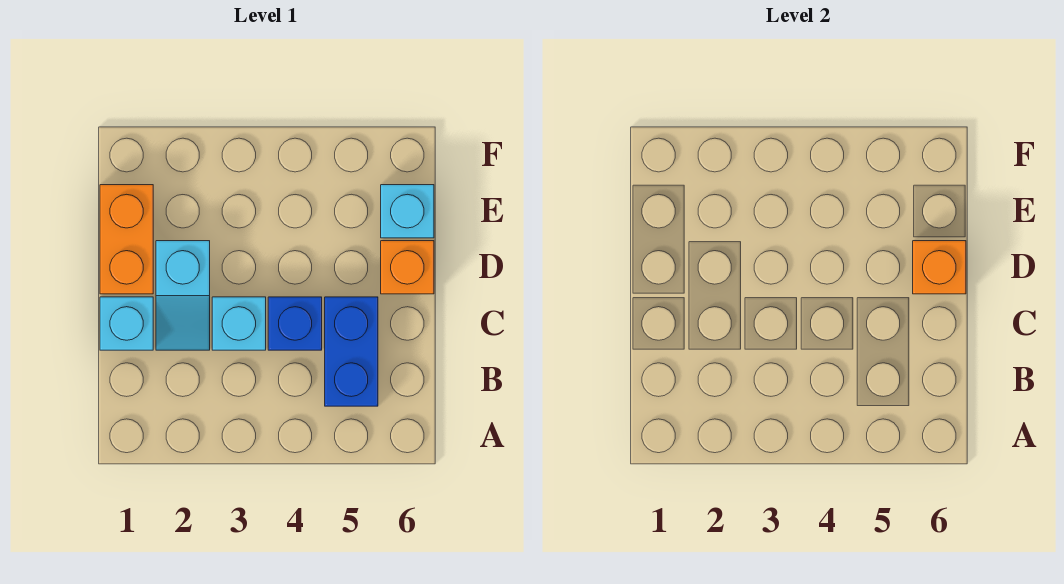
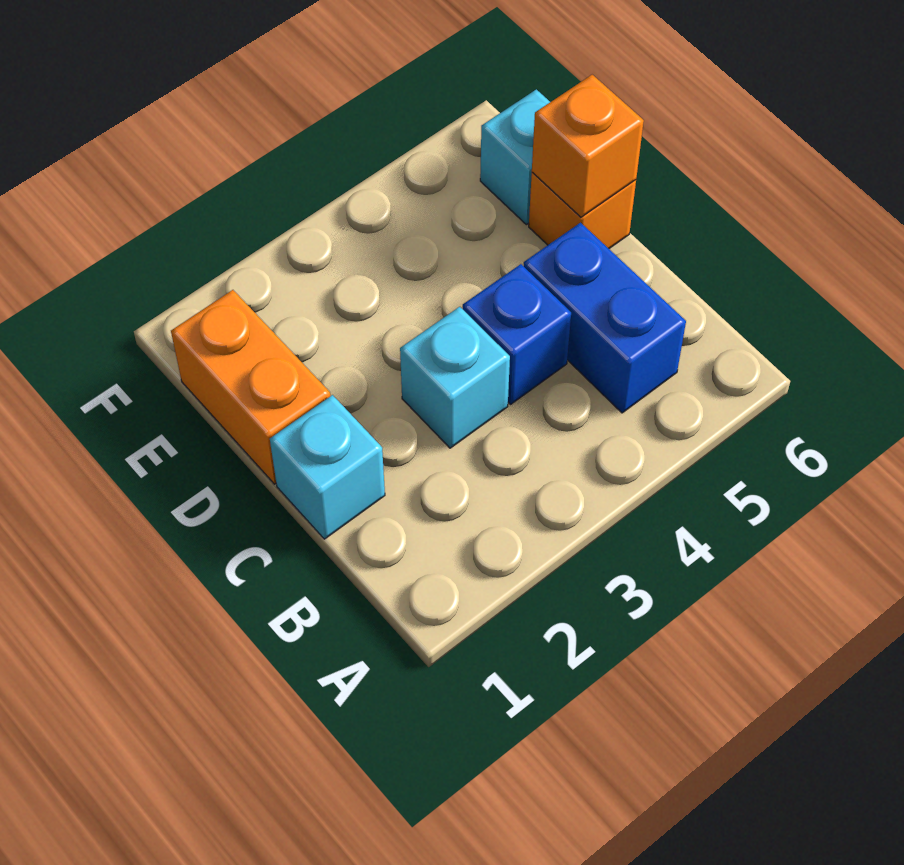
cyan 1x2 slope [156,241,210,350] -> none

